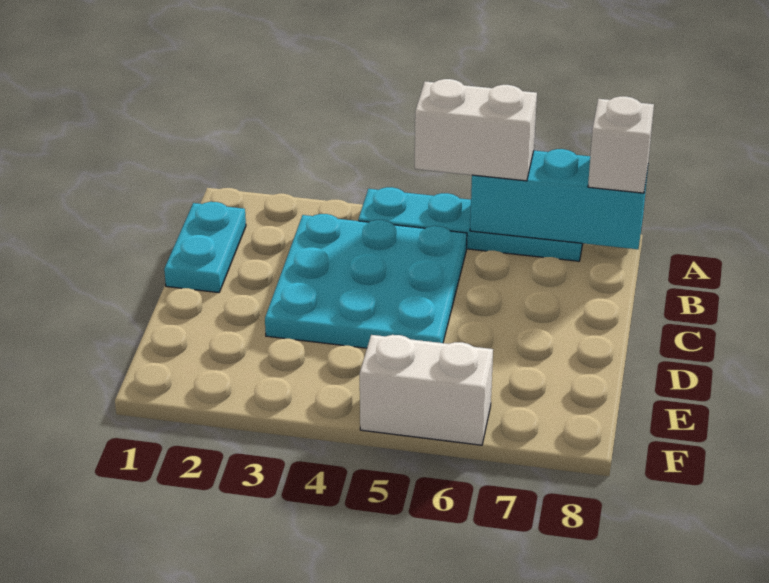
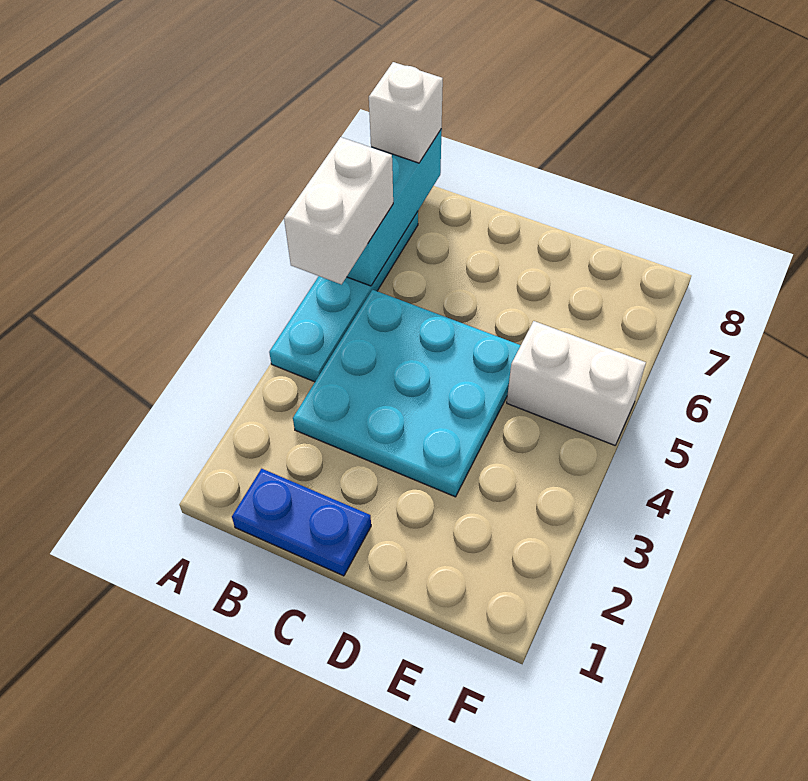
cyan 1x2 plate [164,202,246,293] -> blue 1x2 plate [232,469,371,576]
white 1x2 brick [360,335,493,445] -> white 1x2 brick turned to [507,321,646,445]

